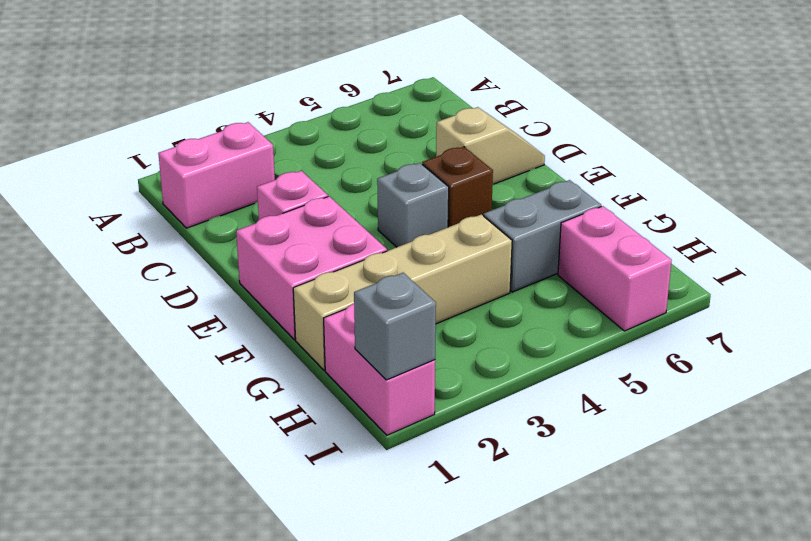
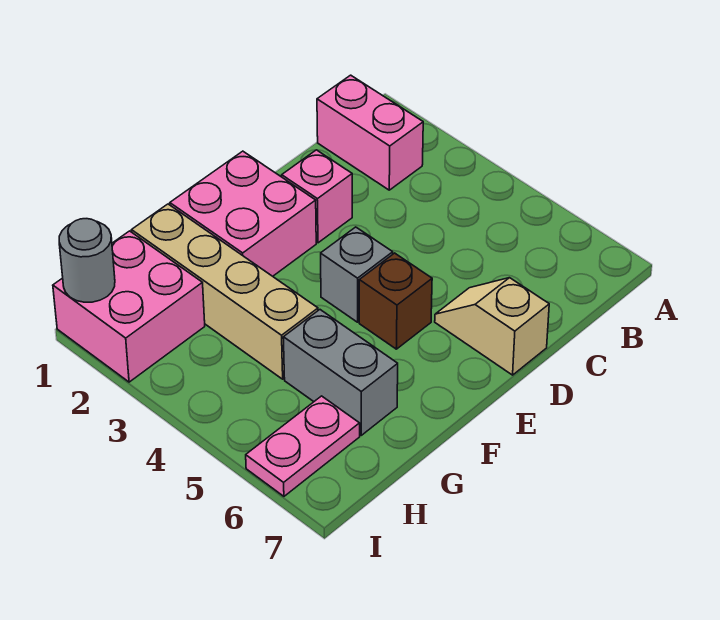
tan 1x2 slope [436,107,545,185] -> tan 1x2 slope turned to [435,278,549,375]
pink 1x2 brick [324,304,435,435] -> pink 2x2 brick [53,231,205,382]
pink 1x2 brick [558,206,672,331] -> pink 1x2 plate [246,396,360,496]
grey 1x1 brick [354,273,436,380] -> grey 1x1 round brick [59,219,115,302]

